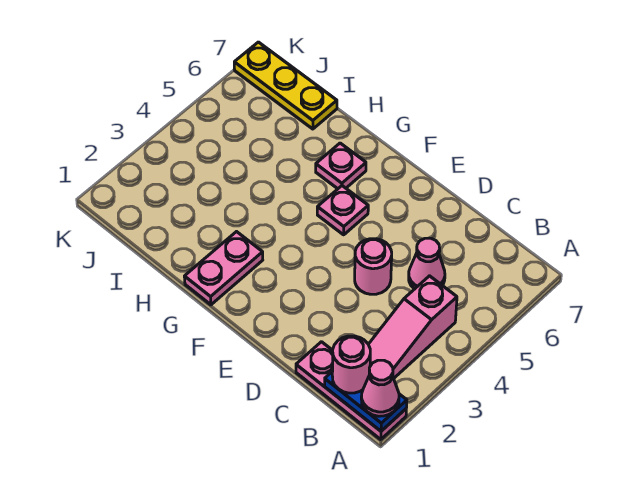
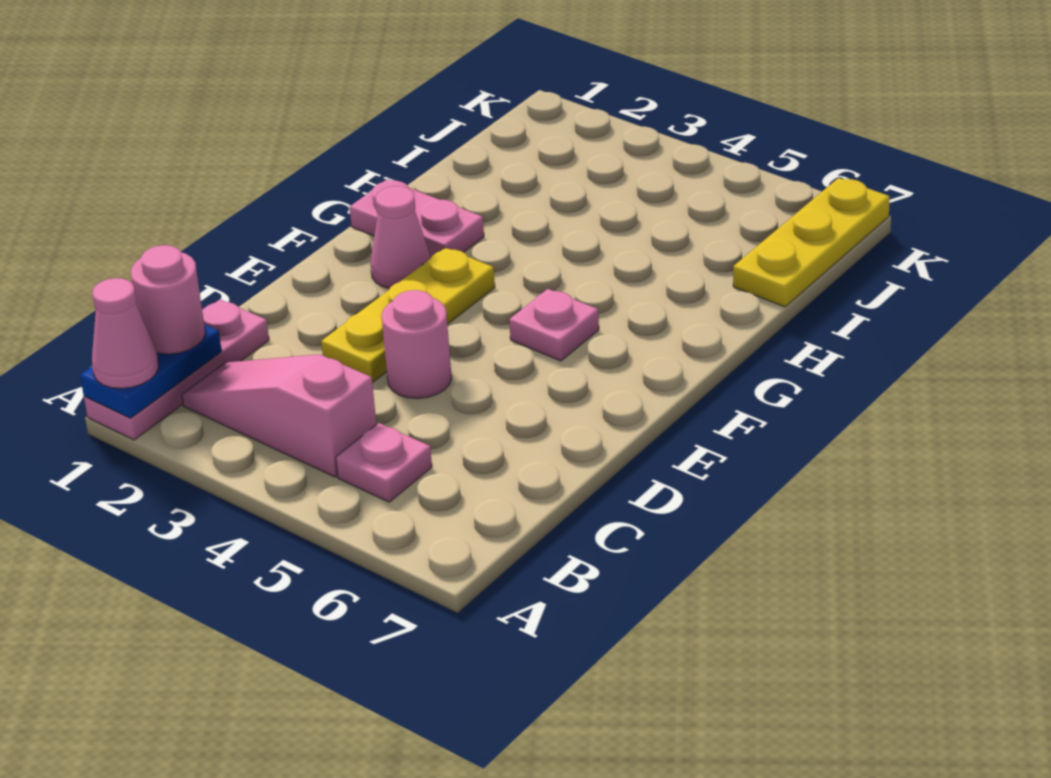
pink 1x1 cone [409,238,445,289] -> pink 1x1 cone moved to [370,186,431,288]
none -> yellow 1x3 plate [321,248,495,383]
pink 1x1 plate [316,143,366,189] -> pink 1x1 plate moved to [336,423,432,502]

